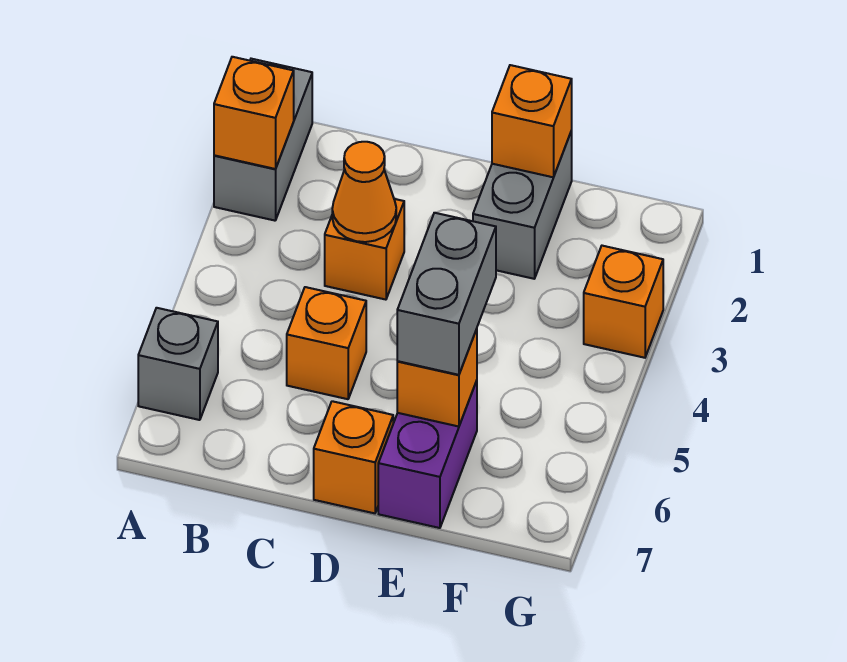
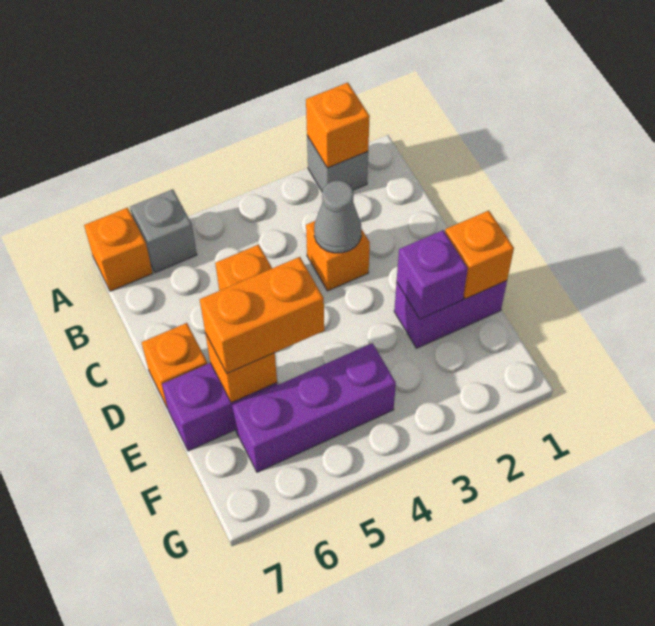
grey 1x2 brick [214,59,312,221] -> grey 1x1 brick [307,136,368,192]
orange 1x1 cone [332,142,396,242] -> grey 1x1 cone [314,181,361,253]
grey 1x2 brick [473,131,572,279] -> purple 1x2 brick [394,281,507,348]
none -> purple 1x1 brick [397,230,468,319]
grey 1x2 brick [397,213,496,375] -> orange 1x2 brick [200,257,324,373]
none -> purple 1x3 brick [232,343,396,472]
orange 1x1 brick [584,246,663,358] -> orange 1x1 brick moved to [84,208,153,291]

